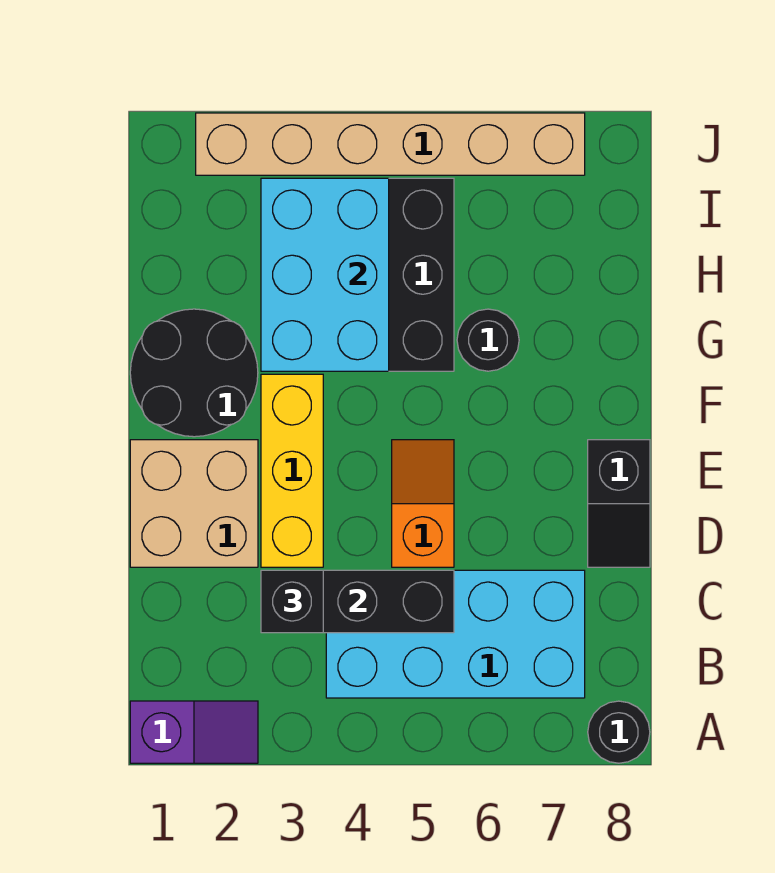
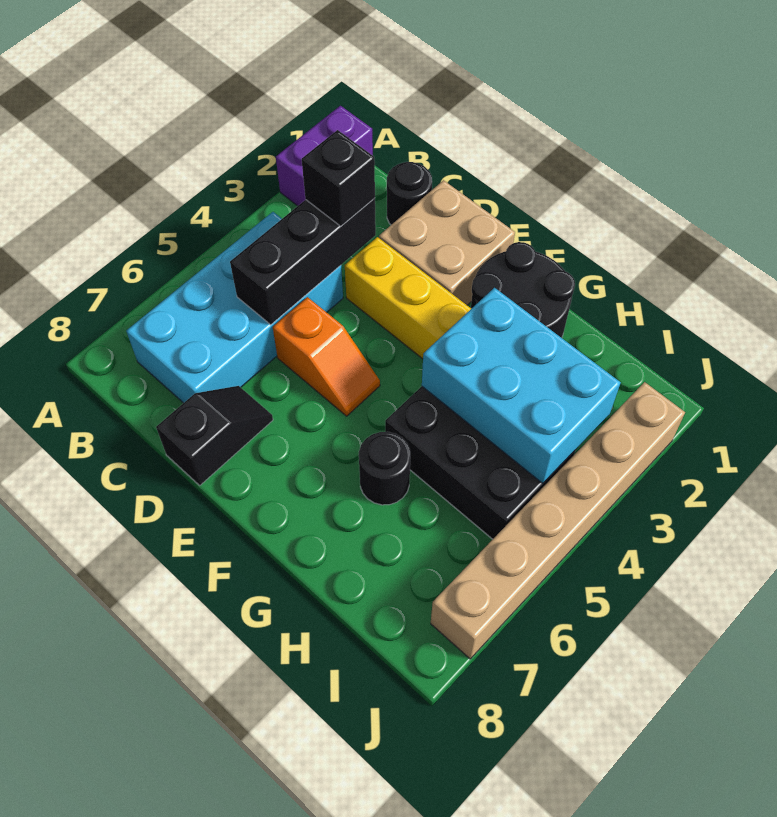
purple 1x2 slope [130,701,258,763] -> purple 1x2 brick [276,106,373,206]
black 1x1 round brick [588,701,650,763] -> black 1x1 round brick moved to [387,162,432,225]
black 1x2 slope [588,440,650,567] -> black 1x2 slope turned to [156,386,273,485]

